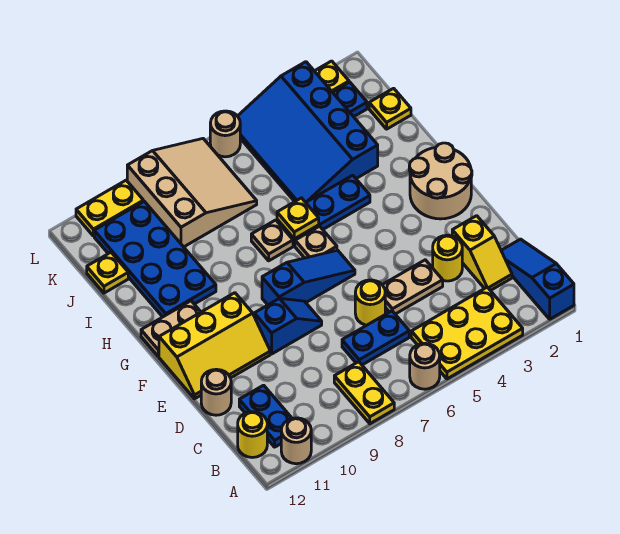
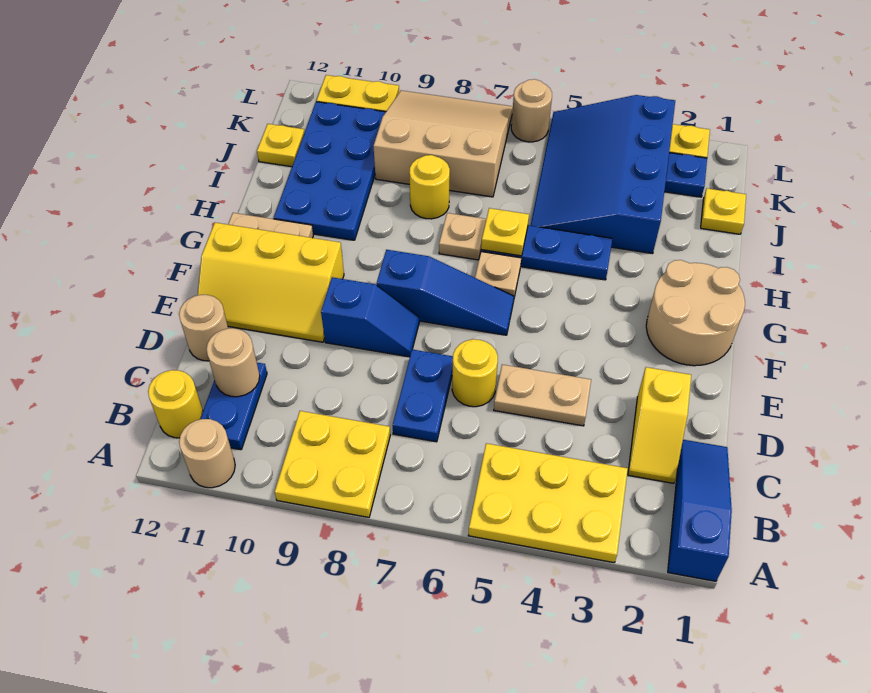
tan 1x1 round brick [410,343,440,389] -> tan 1x1 round brick moved to [206,328,260,397]
yellow 1x2 plate [334,362,394,424] -> yellow 2x2 plate [275,411,390,517]
blue 1x2 plate [342,311,409,365] -> blue 1x2 plate turned to [393,349,453,442]
yellow 1x1 round brick [433,235,462,281] -> yellow 1x1 round brick moved to [409,155,450,219]
tan 3x3 slope [127,139,257,247] -> tan 3x3 slope turned to [374,91,513,197]

